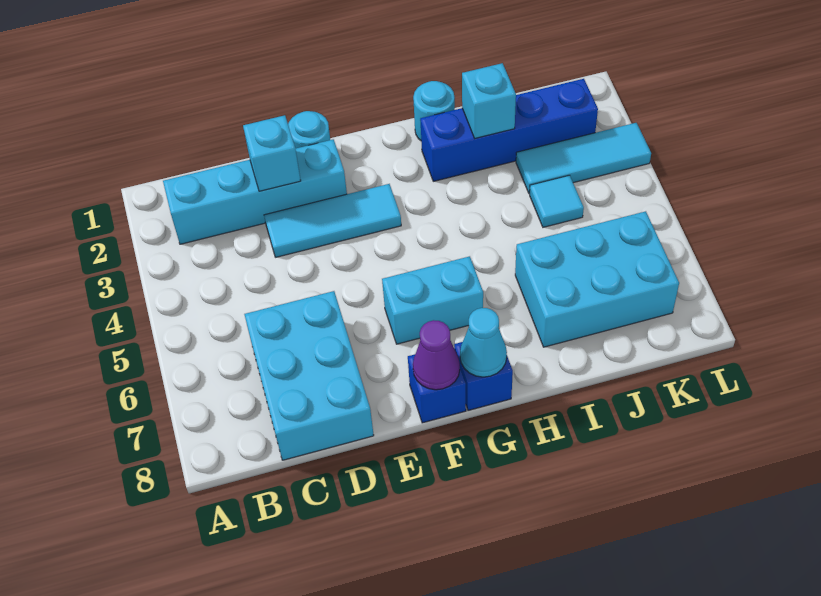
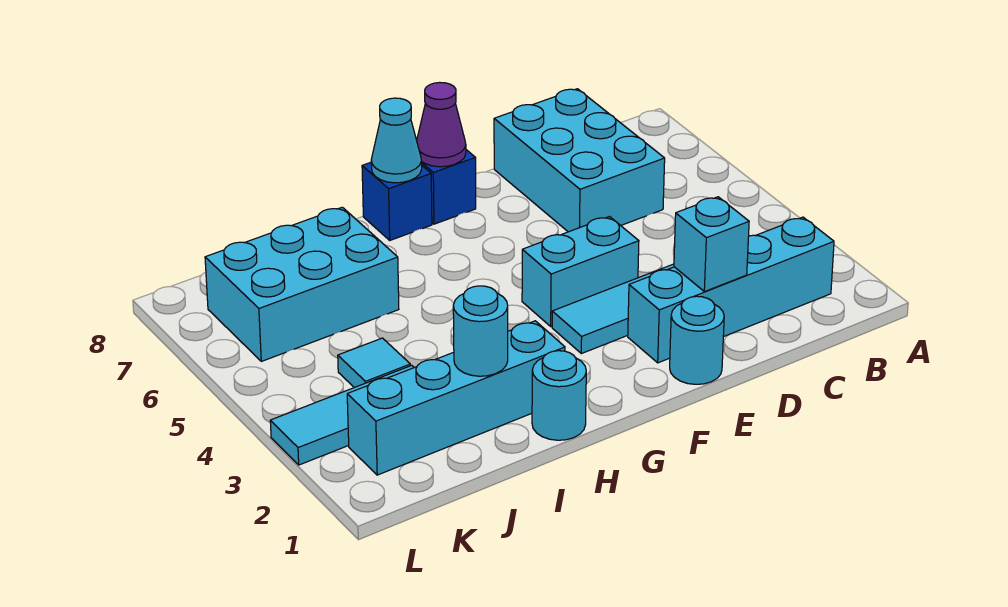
cyan 1x2 brick [382,256,483,344] -> cyan 1x2 brick moved to [522,217,639,327]
blue 1x4 brick [420,79,598,181] -> cyan 1x4 brick [347,321,565,475]
cyan 1x1 brick [462,63,516,138] -> cyan 1x1 round brick [453,286,508,376]

